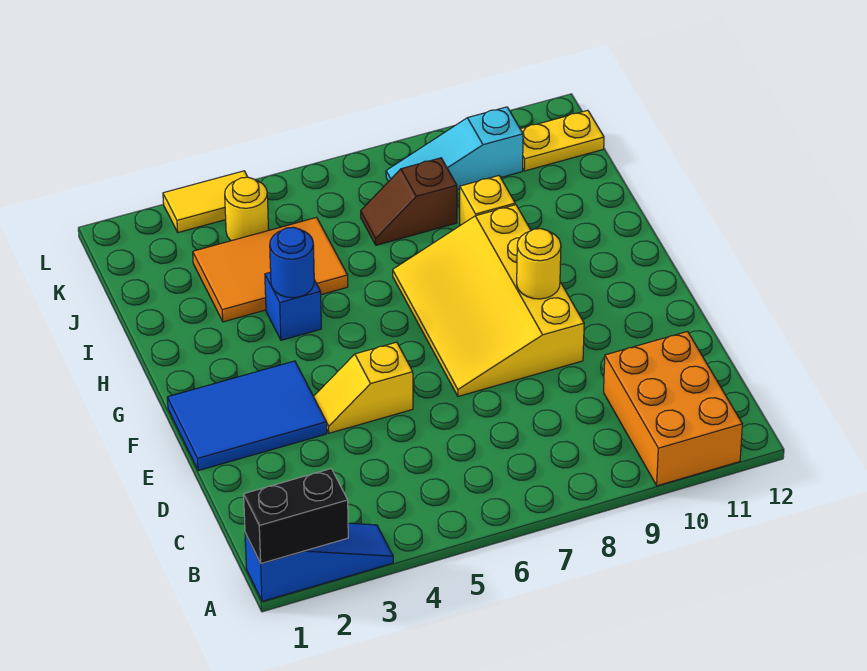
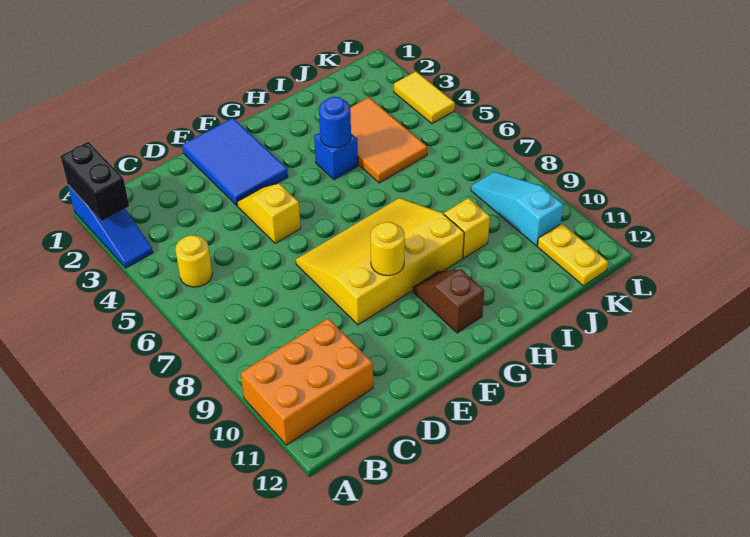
brown 1x2 slope [361,158,457,245] -> brown 1x2 slope moved to [413,270,484,333]
yellow 1x1 round brick [225,177,269,241] -> yellow 1x1 round brick moved to [175,235,212,287]

